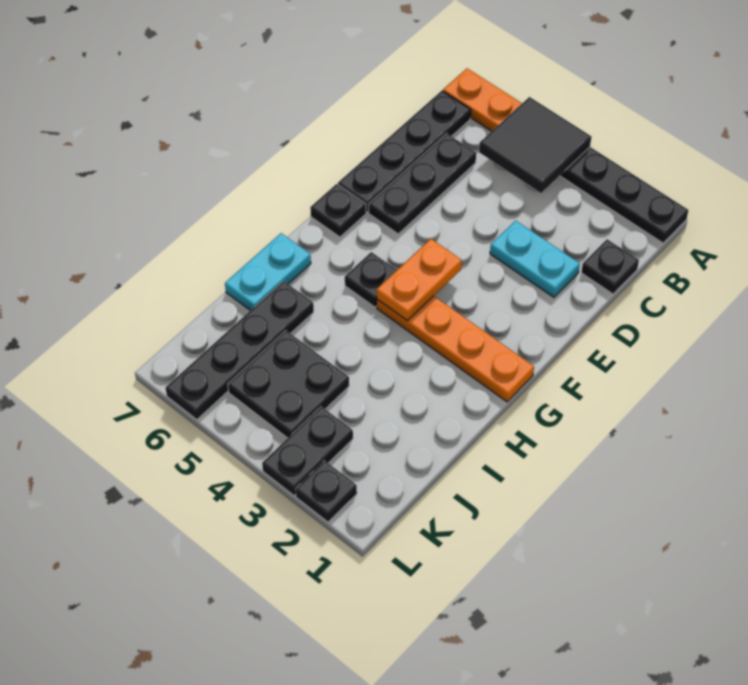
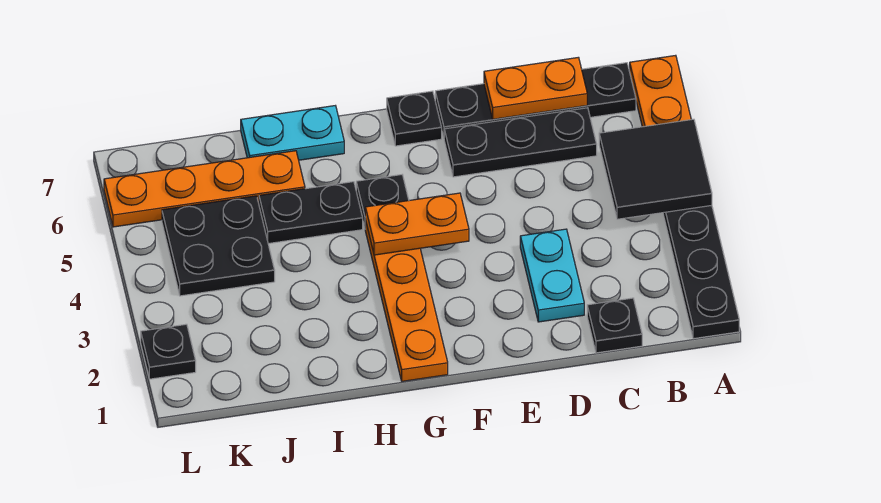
none -> orange 1x2 plate [484,57,587,119]
black 1x4 plate [166,281,314,420] -> orange 1x4 plate [104,151,305,227]
black 1x2 plate [262,407,353,496] -> black 1x2 plate moved to [259,182,363,244]

